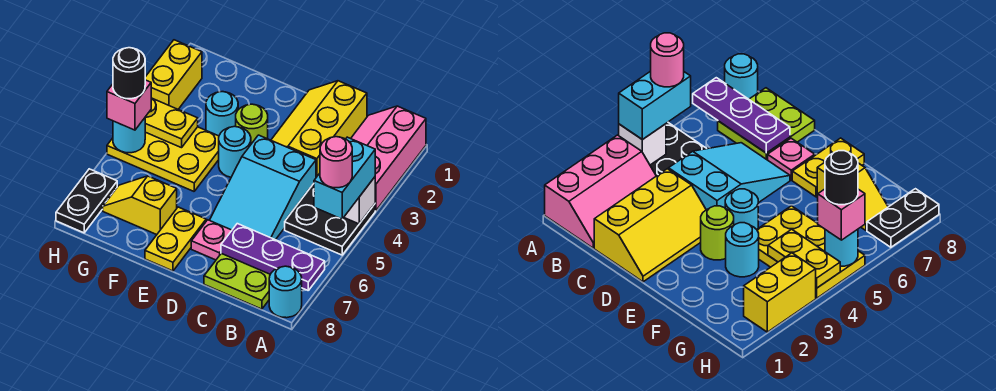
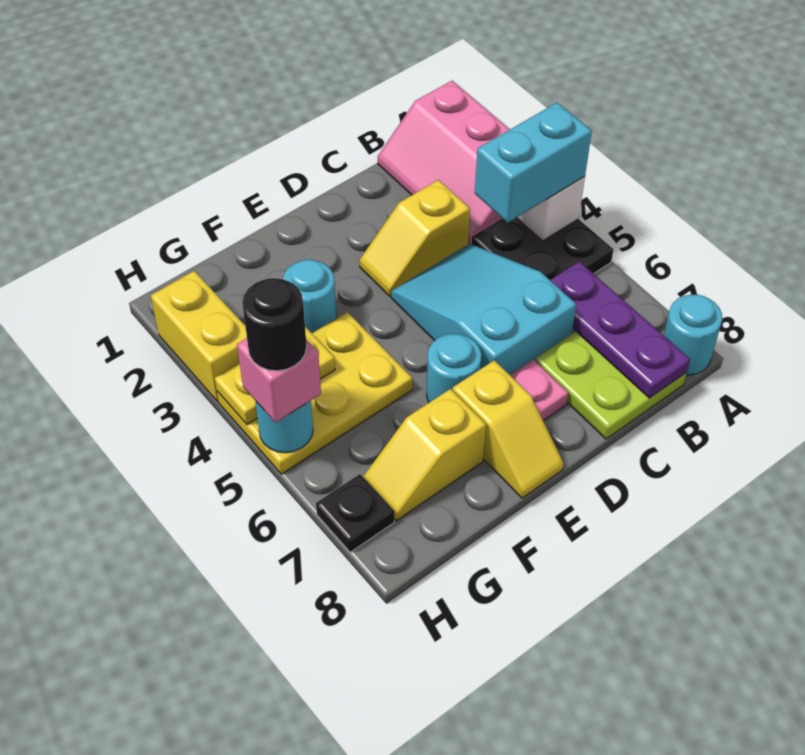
cyan 1x2 brick [314,137,375,219] -> cyan 1x2 brick turned to [475,103,592,223]
pink 1x1 round brick [320,137,352,188] -> none
purple 1x3 plate [221,224,325,290] -> purple 1x3 plate turned to [550,261,690,398]
yellow 2x3 slope [271,81,367,177] -> yellow 1x2 slope [360,180,470,296]
cyan 2x3 slope [210,135,316,240] -> cyan 2x3 slope turned to [391,244,576,375]
lime 1x1 round brick [236,104,268,144] -> none
cyan 1x1 round brick [219,126,251,177] -> cyan 1x1 round brick moved to [427,334,481,402]
yellow 1x2 plate [145,207,206,271] -> yellow 1x2 slope [453,360,564,498]
black 1x2 plate [56,169,117,233] -> black 1x1 plate [316,474,394,552]

